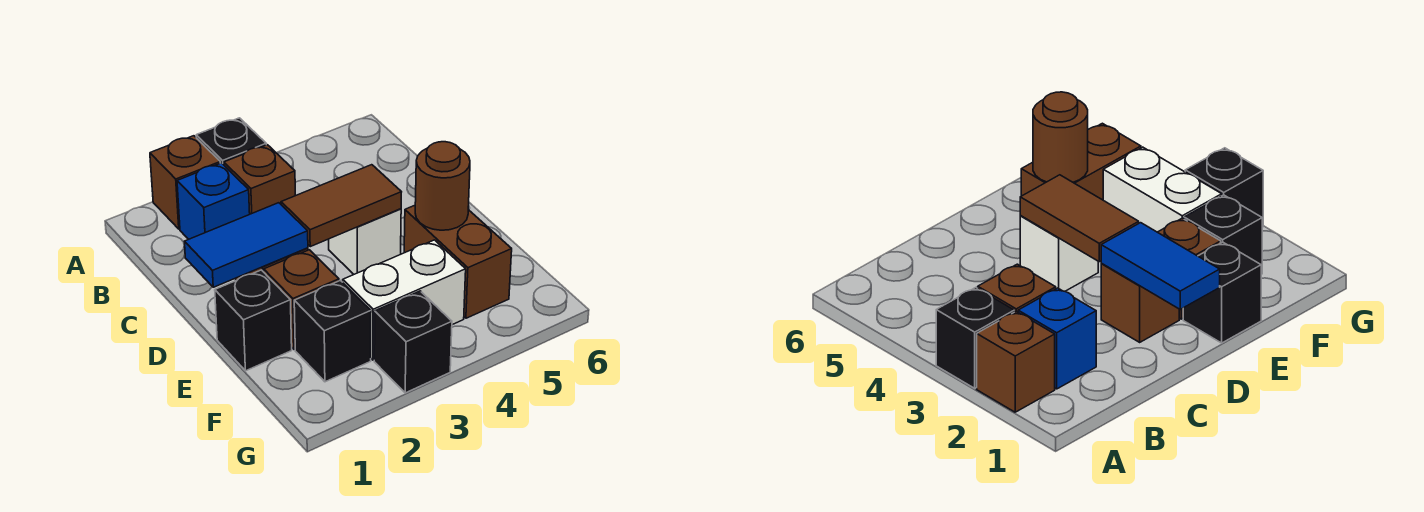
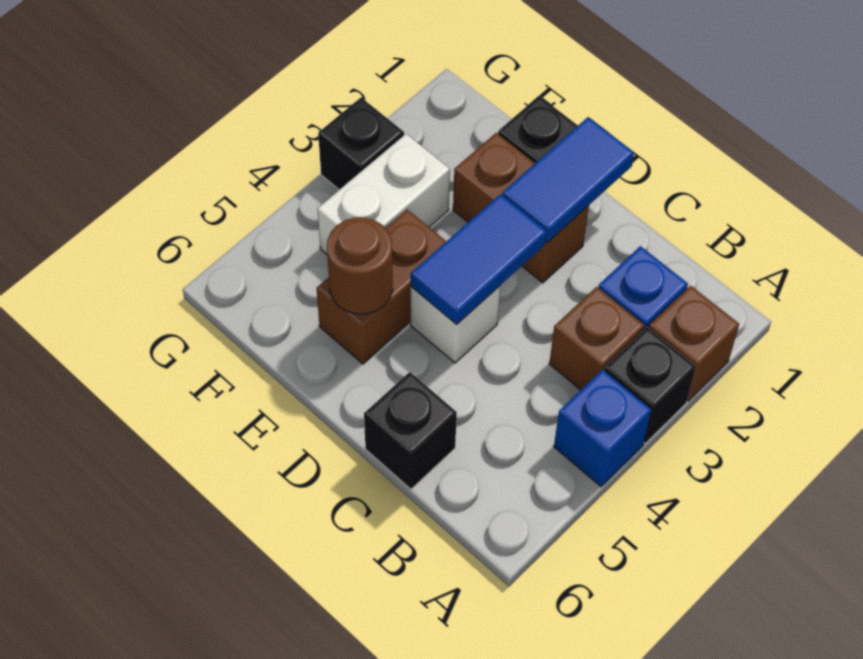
none -> blue 1x1 brick [554,370,651,487]
brown 1x2 tile [281,165,401,247] -> blue 1x2 tile [411,194,547,325]
brown 1x2 brick [404,205,512,318] -> brown 1x2 brick turned to [317,209,446,364]
black 1x1 brick [294,281,371,382] -> black 1x1 brick moved to [364,372,457,489]

